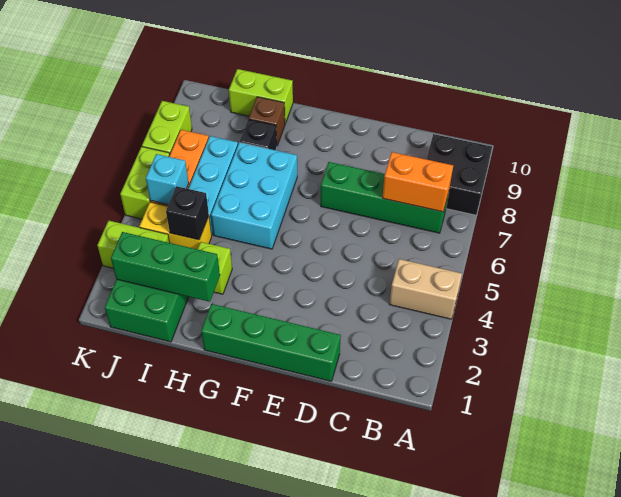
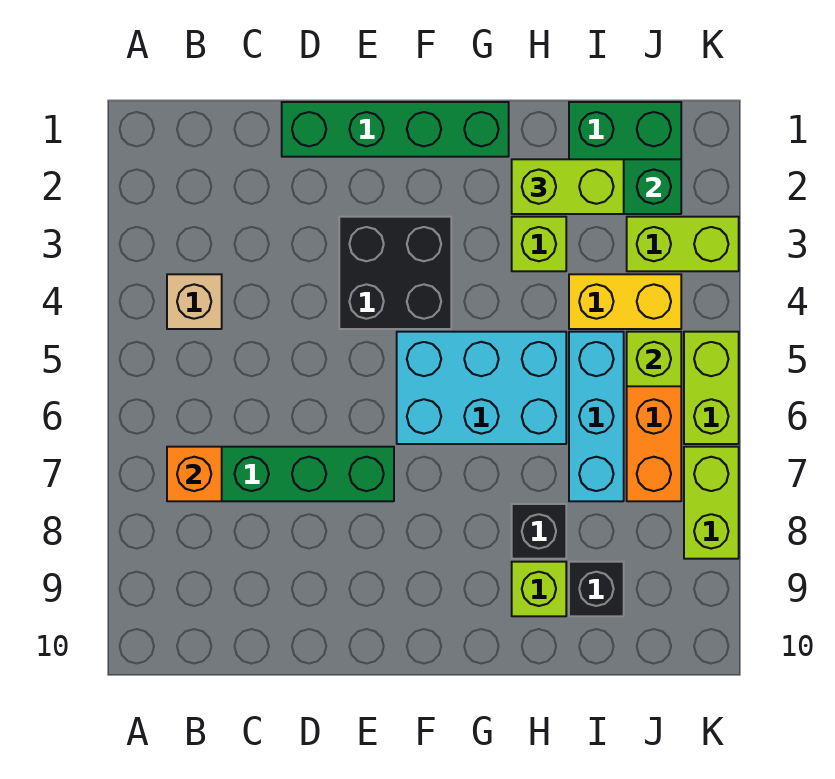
tan 1x2 brick [389,259,462,319] -> tan 1x1 brick [167,274,222,329]
black 2x2 brick [426,134,492,215] -> black 2x2 brick moved to [339,217,451,329]
orange 1x2 brick [382,152,453,212] -> orange 1x1 brick [167,447,222,501]
cyan 2x3 brick [211,142,297,249] -> cyan 2x3 brick turned to [397,332,566,444]
brown 1x1 brick [249,97,285,145] -> lime 1x1 brick [512,562,566,616]
lime 1x2 brick [229,69,293,124] -> lime 1x2 brick moved to [512,159,624,214]
black 1x1 brick [166,186,209,240] -> black 1x1 brick moved to [569,562,624,616]
cyan 1x1 brick [146,154,189,205] -> lime 1x1 brick [627,332,681,386]

